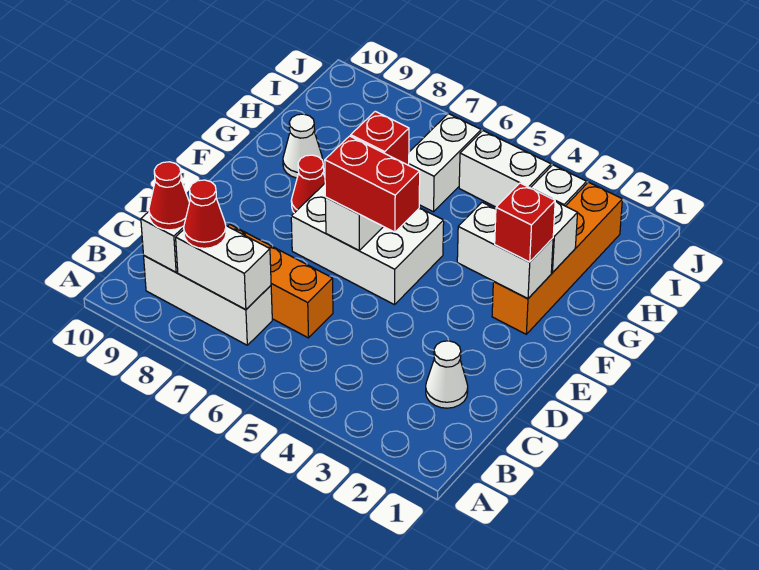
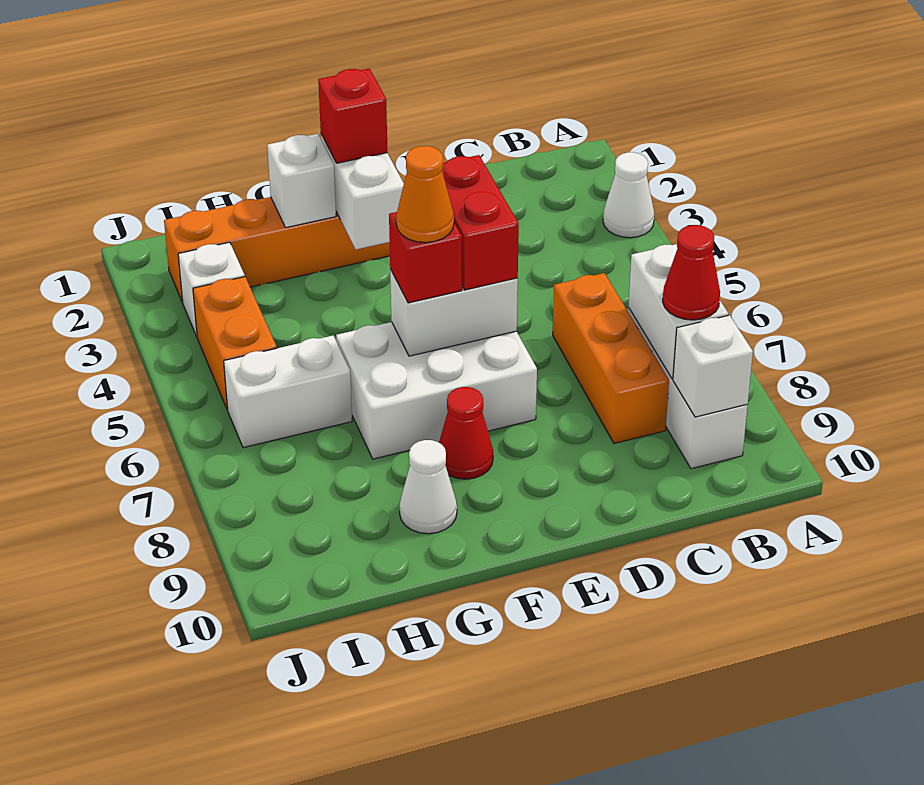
red 1x1 cone [149,162,189,230] -> none
white 1x1 cone [426,341,468,408] -> white 1x1 cone moved to [603,152,654,238]
white 2x3 brick [291,184,444,305] -> white 2x3 brick turned to [336,322,537,459]
none -> orange 1x1 cone [396,146,454,243]
white 1x2 brick [459,131,551,207] -> orange 1x2 brick [193,277,277,410]

